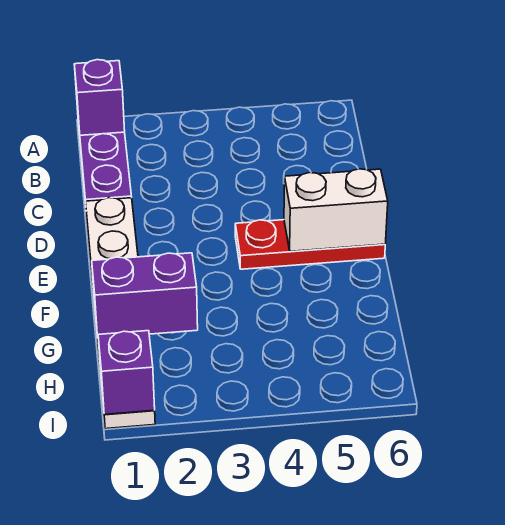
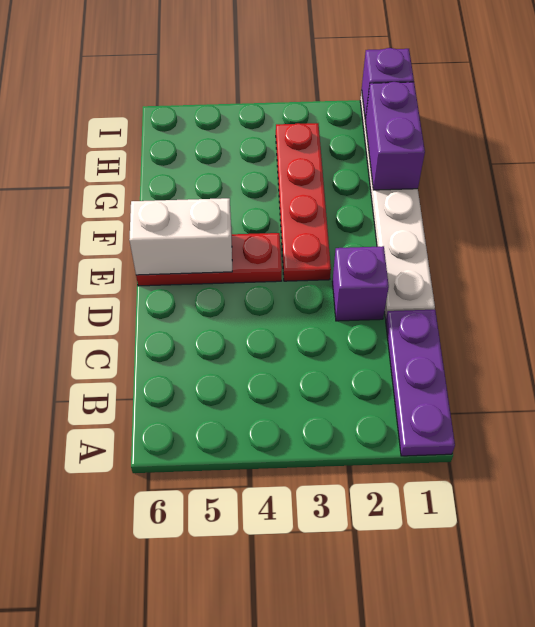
purple 1x1 brick [74,60,125,135] -> purple 1x1 brick moved to [332,246,389,321]
none -> red 1x4 plate [276,123,331,281]
purple 1x2 brick [92,253,198,338] -> purple 1x2 brick turned to [365,82,425,190]

